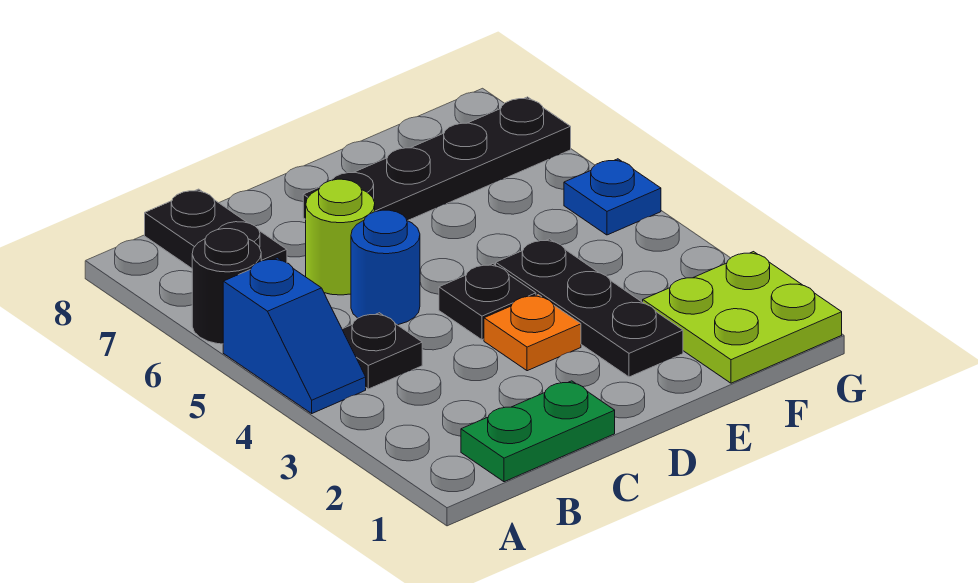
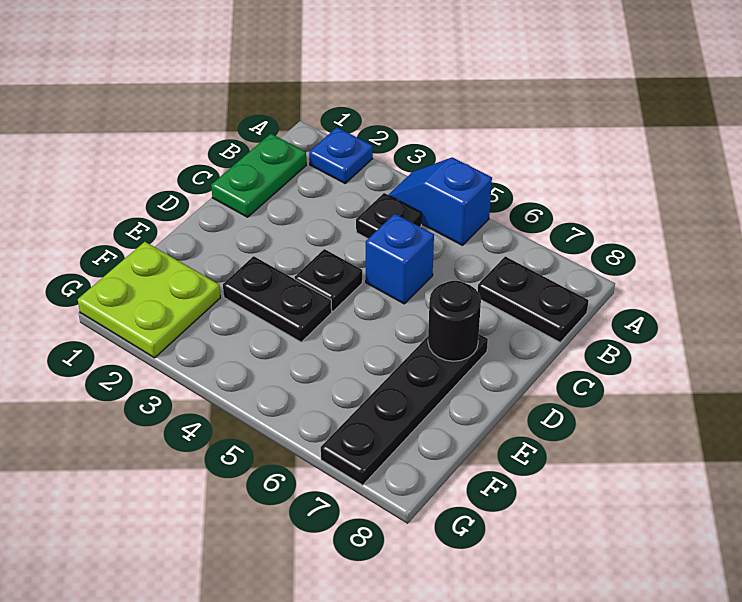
black 1x1 round brick [192,229,261,344] -> black 1x1 round brick moved to [428,281,481,361]
blue 1x1 round brick [351,210,420,325] -> blue 1x1 brick [366,214,434,304]
lime 1x1 round brick [306,179,375,295] -> none
orange 1x1 plate [484,295,581,371] -> none
black 1x3 plate [496,239,683,377] -> black 1x2 plate [223,256,332,342]
blue 1x1 plate [564,159,661,235] -> blue 1x1 plate moved to [309,127,373,183]

